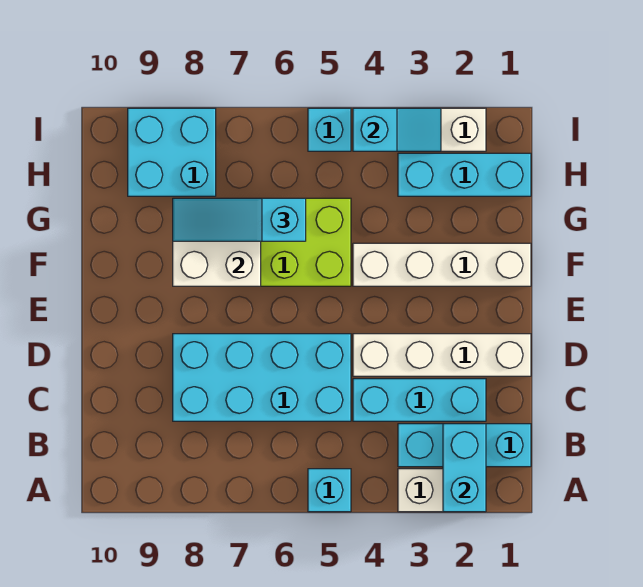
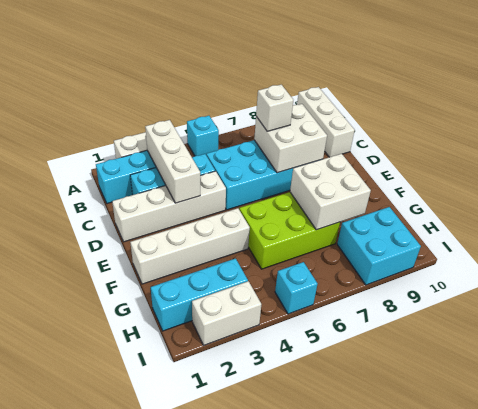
cyan 1x2 brick [443,424,486,512] -> none
none -> white 1x3 brick [297,87,355,157]
none -> white 1x3 brick [145,120,200,203]
none -> white 2x2 brick [254,104,327,173]
none -> white 1x1 brick [256,85,293,131]
cyan 1x3 slope [173,198,306,241] -> none
cyan 1x2 slope [353,108,441,151] -> none

